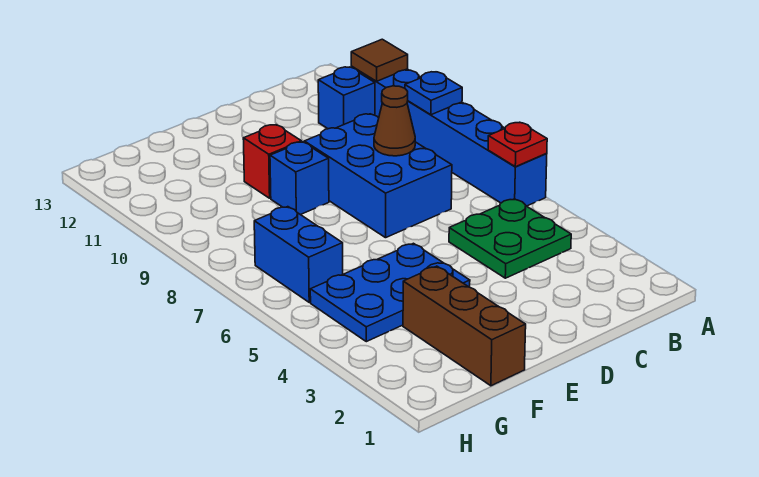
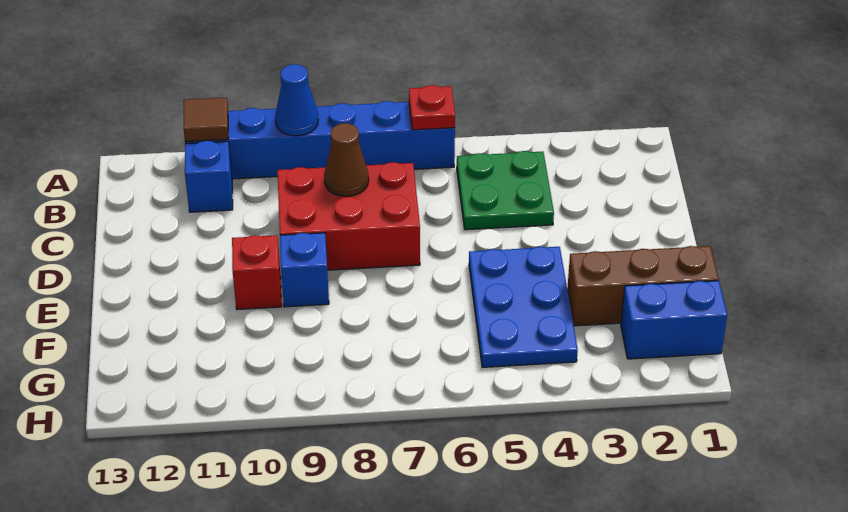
blue 1x1 plate [405,72,462,115] -> blue 1x1 cone [275,64,318,136]
blue 2x3 brick [304,114,452,238] -> red 2x3 brick [277,162,420,270]
blue 1x2 brick [254,207,343,302] -> blue 1x2 brick moved to [621,281,727,359]

